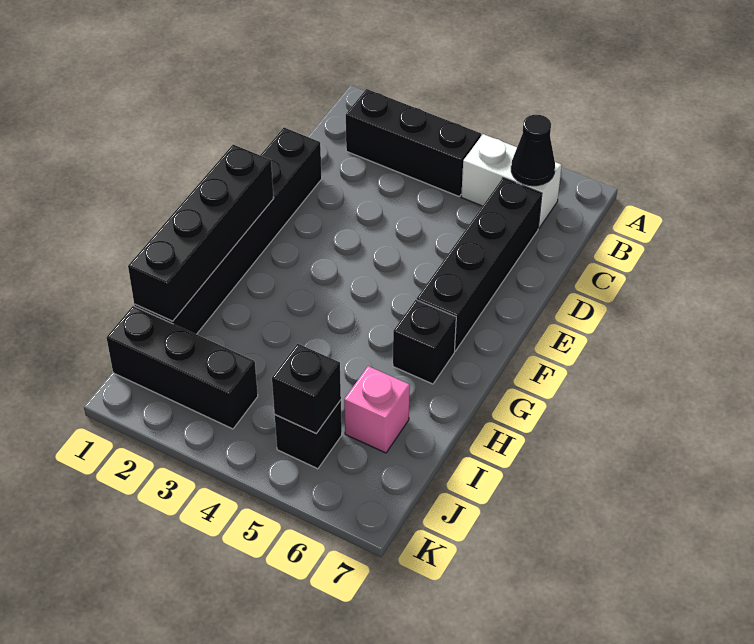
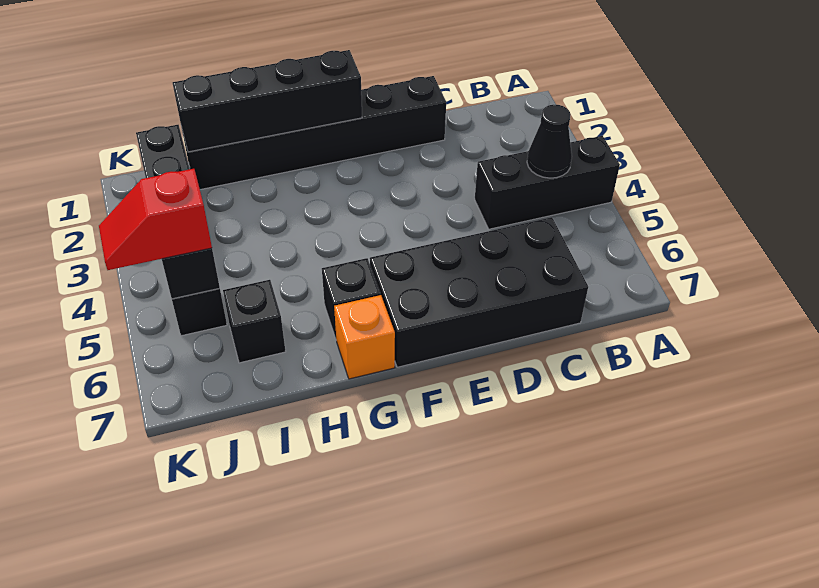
black 1x3 brick [346,89,481,196] -> black 1x3 brick turned to [475,136,620,229]
white 1x2 brick [461,134,562,229] -> none
black 1x1 cone [511,115,555,186] -> black 1x1 cone moved to [527,105,572,178]
black 1x4 brick [417,178,542,351] -> black 2x4 brick [370,217,588,367]
none -> orange 1x1 brick [334,295,395,379]
pink 1x1 brick [344,366,410,453] -> black 1x1 brick [223,280,286,363]
none -> red 1x2 slope [99,169,212,270]

